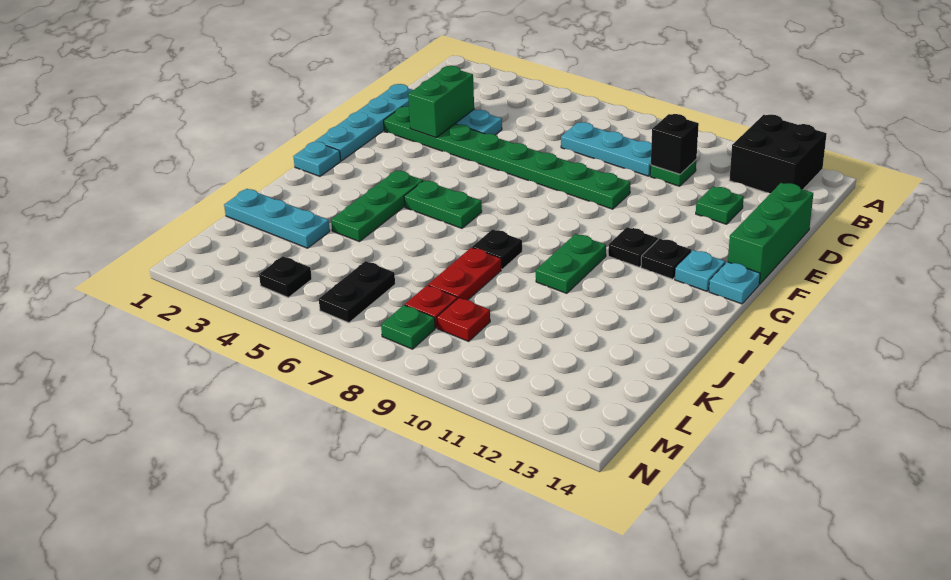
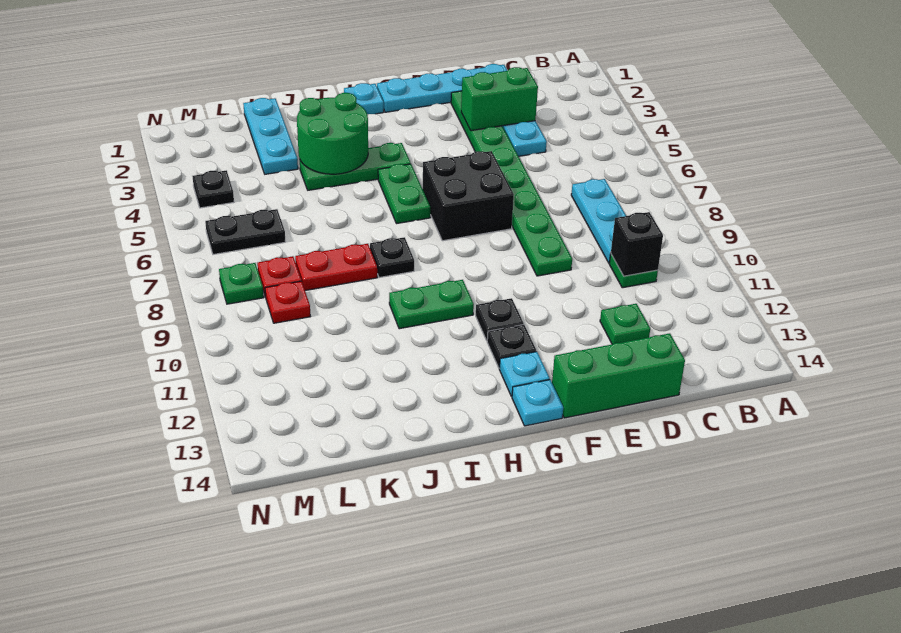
black 2x2 brick [729,114,827,193] -> black 2x2 brick moved to [423,151,514,241]
none -> green 2x2 round brick [297,93,368,174]

